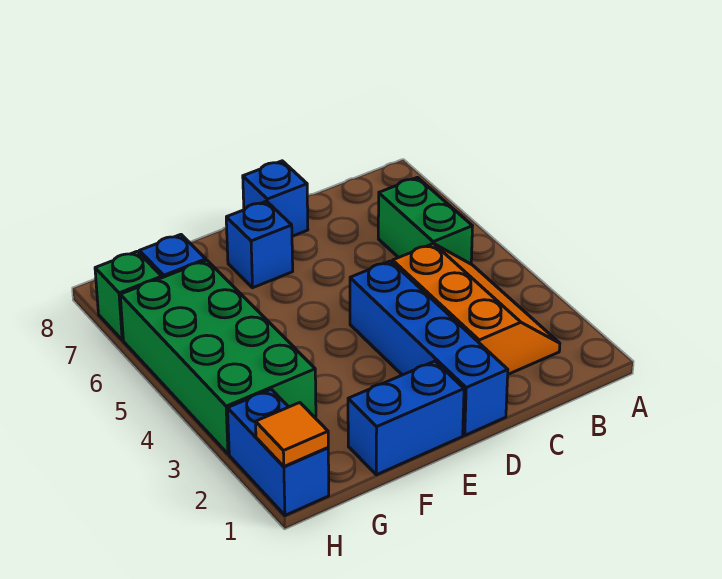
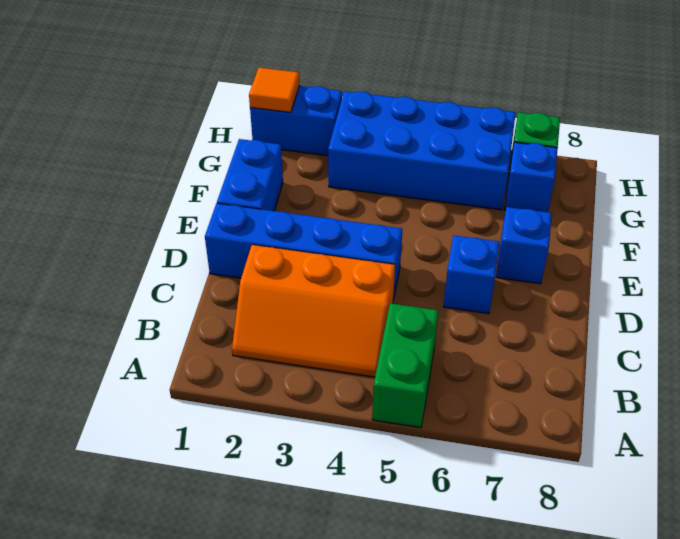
green 1x2 brick [378,177,472,264] -> green 1x2 brick turned to [372,303,438,428]
blue 1x1 brick [243,161,308,236] -> blue 1x1 brick moved to [443,235,499,314]
green 2x4 brick [120,260,316,454] -> blue 2x4 brick [328,91,516,210]

